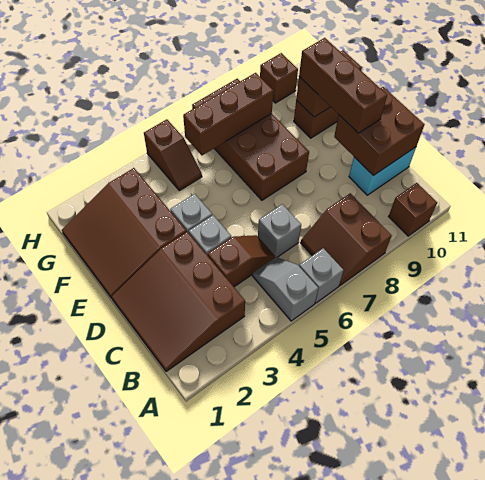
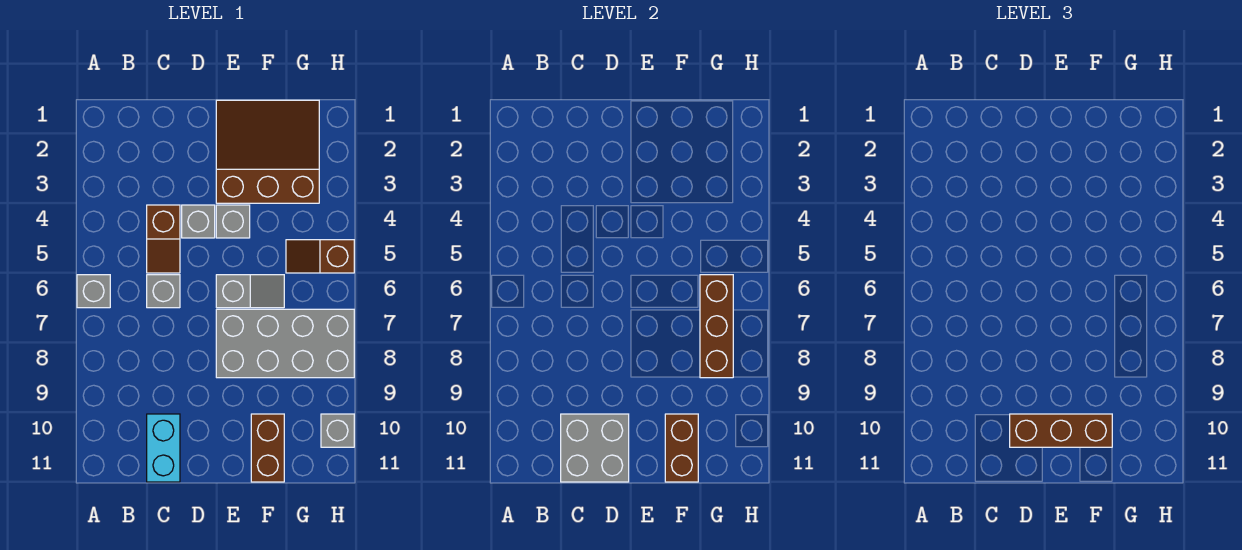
grey 1x2 slope [252,257,318,321] -> grey 1x2 slope moved to [216,275,284,308]
brown 2x2 slope [301,193,392,286] -> none
brown 1x1 brick [389,183,437,236] -> none
brown 3x3 slope [112,232,245,372] -> none
brown 2x2 brick [334,87,425,176] -> grey 2x2 brick [561,414,629,482]
brown 2x4 brick [192,79,309,200] -> grey 2x4 brick [216,309,354,378]
brown 1x1 brick [260,53,298,103] -> grey 1x1 brick [321,414,354,447]

